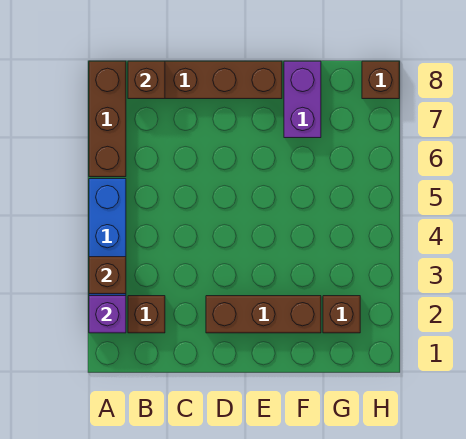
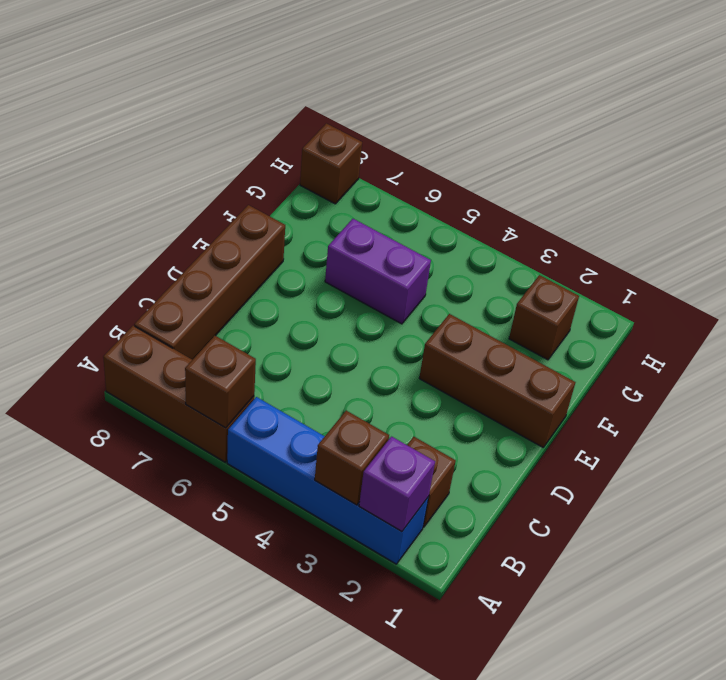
brown 1x1 brick [128,61,165,99] -> brown 1x1 brick moved to [185,336,256,428]
brown 1x3 brick [206,296,321,333] -> brown 1x3 brick turned to [419,314,575,447]
purple 1x2 brick [284,61,321,138] -> purple 1x2 brick moved to [325,219,431,324]

